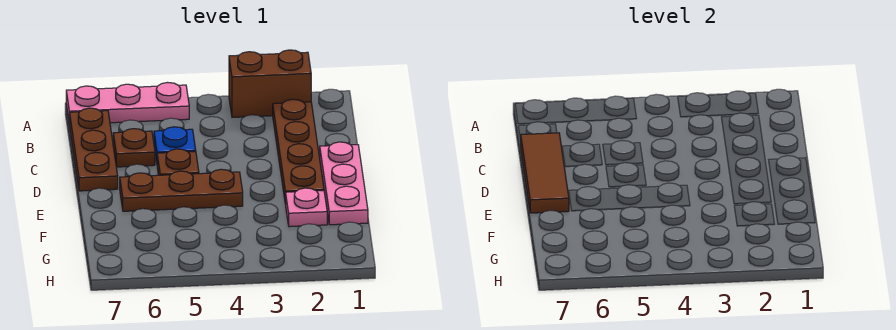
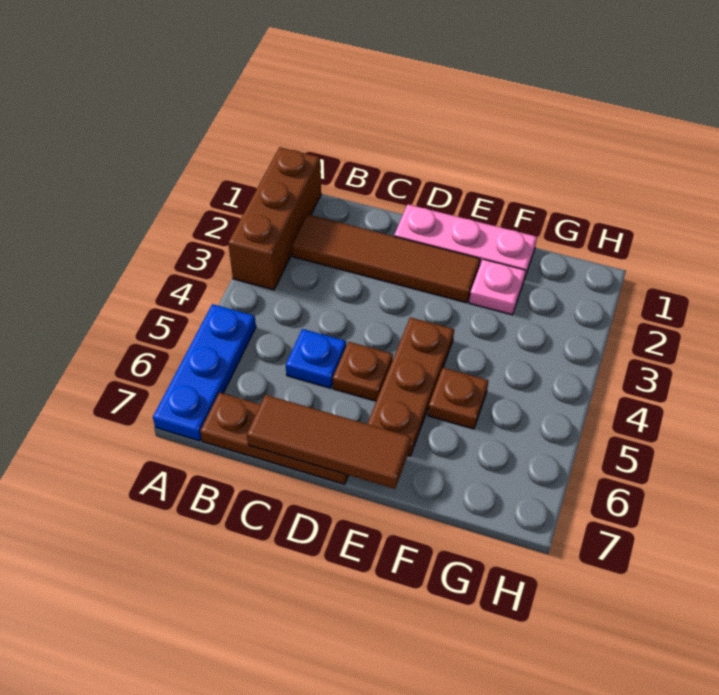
brown 1x2 brick [229,50,311,117] -> brown 1x3 brick [228,147,321,290]
pink 1x3 plate [66,83,189,124] -> blue 1x3 plate [153,304,256,441]
brown 1x4 plate [273,99,324,204] -> brown 1x4 tile [292,214,480,303]
brown 1x1 plate [113,129,155,167] -> brown 1x1 plate moved to [428,368,489,429]

